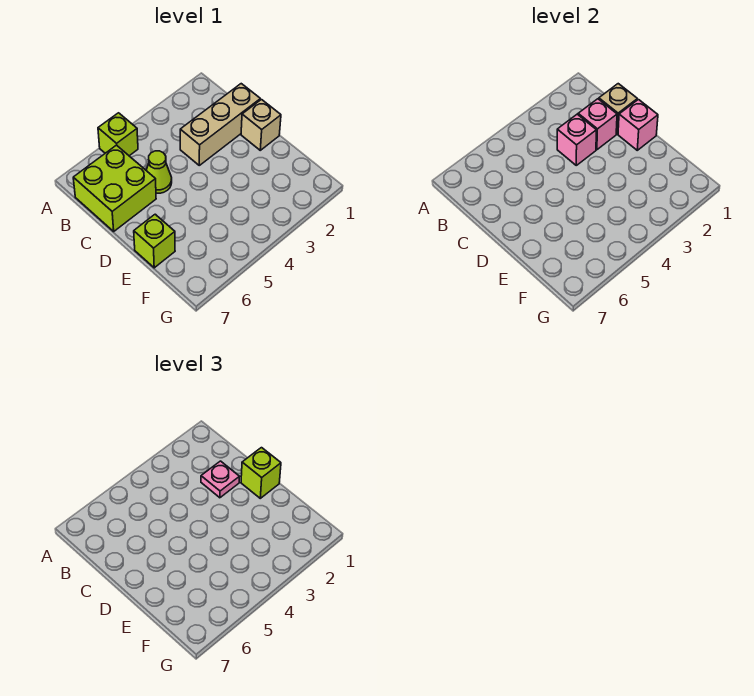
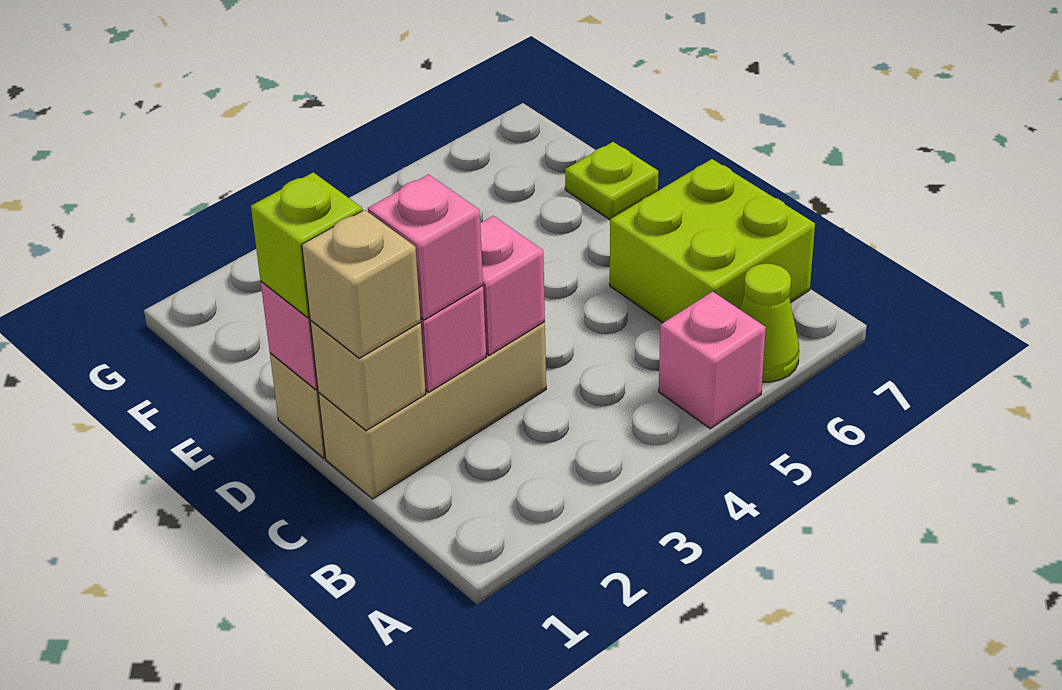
lime 1x1 brick [98,113,138,156] -> pink 1x1 brick [659,292,766,429]
none -> tan 1x1 brick [302,210,421,358]
pink 1x1 plate [201,461,239,498] -> pink 1x1 brick [368,174,483,320]
lime 1x1 cone [146,151,172,193] -> lime 1x1 cone moved to [740,264,799,382]
lime 1x1 brick [134,214,175,268] -> lime 1x1 plate [565,142,658,220]

